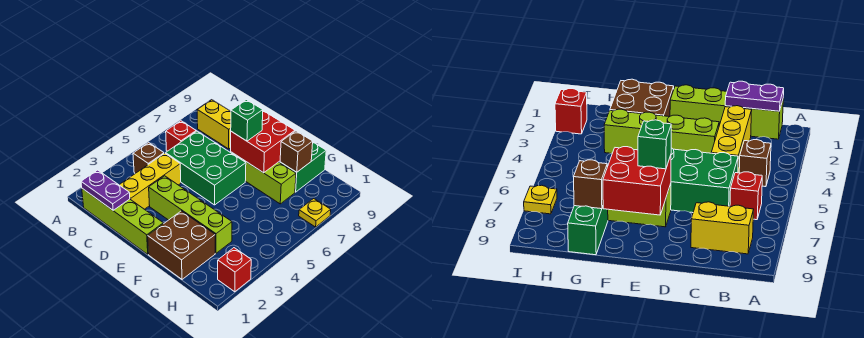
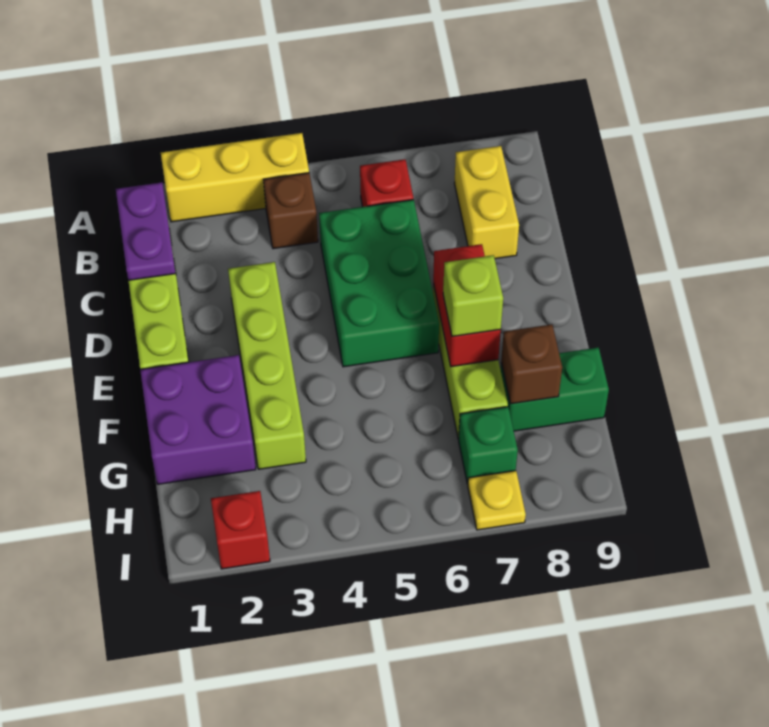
yellow 1x3 brick [120,153,181,209] -> yellow 1x3 brick moved to [161,133,309,222]
red 2x2 brick [231,111,295,173] -> red 1x2 brick [433,244,501,367]
green 1x1 brick [231,100,263,141] -> green 1x1 brick moved to [459,407,518,484]
brown 2x2 brick [148,211,215,279] -> purple 2x2 brick [140,355,256,484]
none -> lime 1x1 brick [443,255,503,336]

